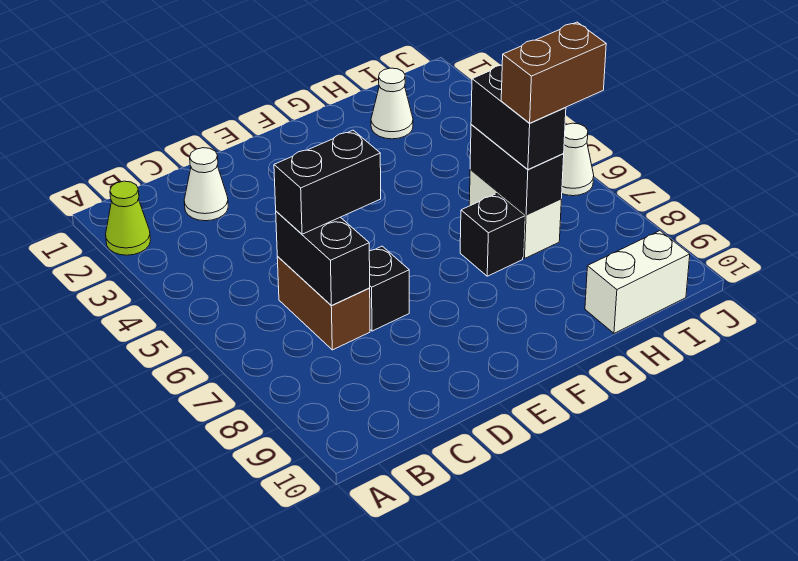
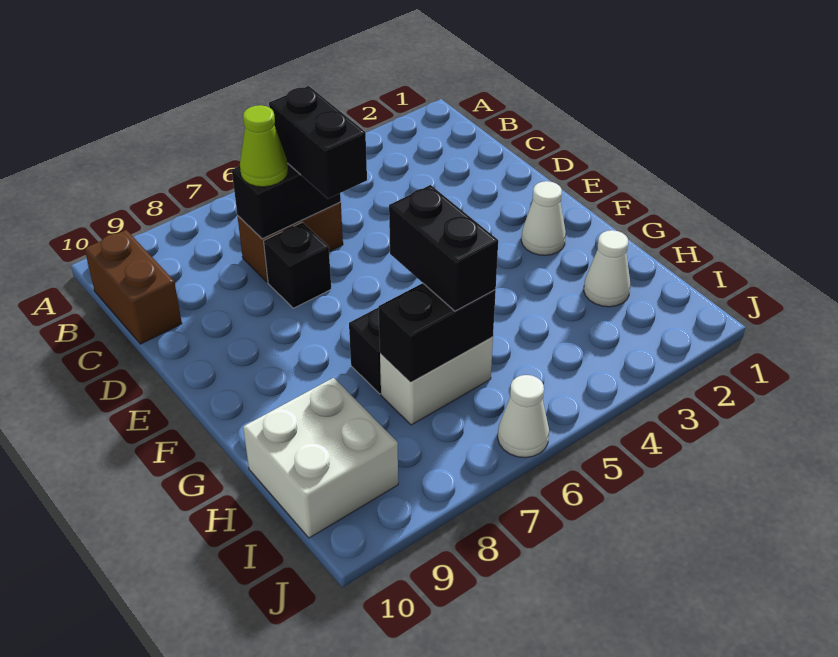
lime 1x1 cone [106,181,150,255] -> lime 1x1 cone moved to [240,105,288,187]
white 1x1 cone [184,148,228,221] -> white 1x1 cone moved to [521,181,566,255]
black 1x2 brick [471,65,566,169] -> black 1x2 brick turned to [389,185,498,311]
brown 1x2 brick [501,22,606,123] -> brown 1x2 brick moved to [85,230,182,344]
white 1x2 brick [585,231,690,333] -> white 2x2 brick [243,378,398,538]

